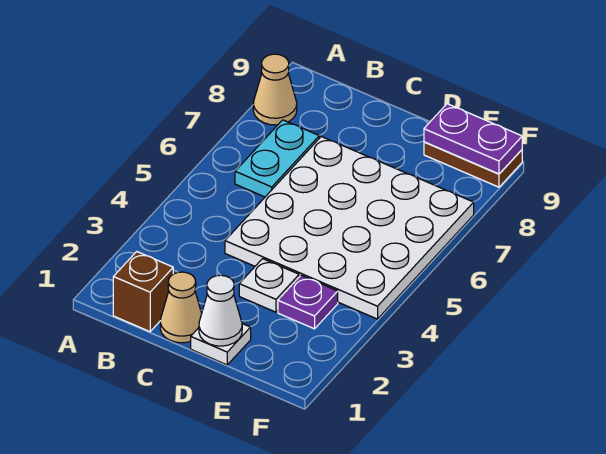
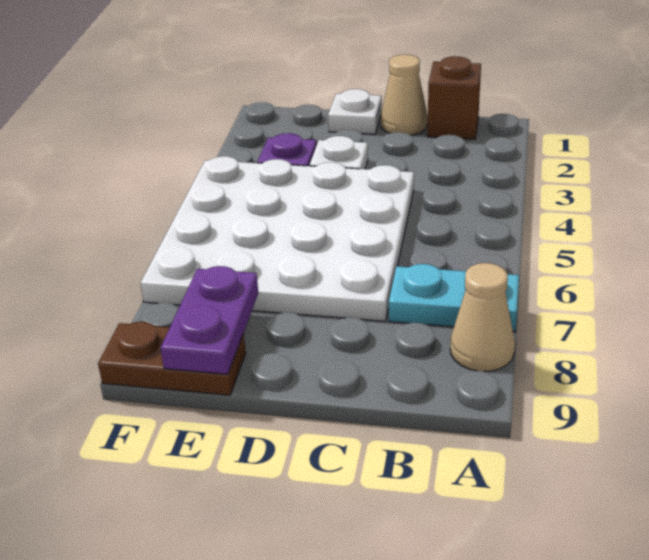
cyan 1x2 plate [235,120,319,197] -> cyan 1x2 plate turned to [389,264,519,332]
white 1x1 cone [199,275,242,346] -> none
purple 1x2 plate [424,104,522,174] -> purple 1x2 plate turned to [161,266,258,374]

